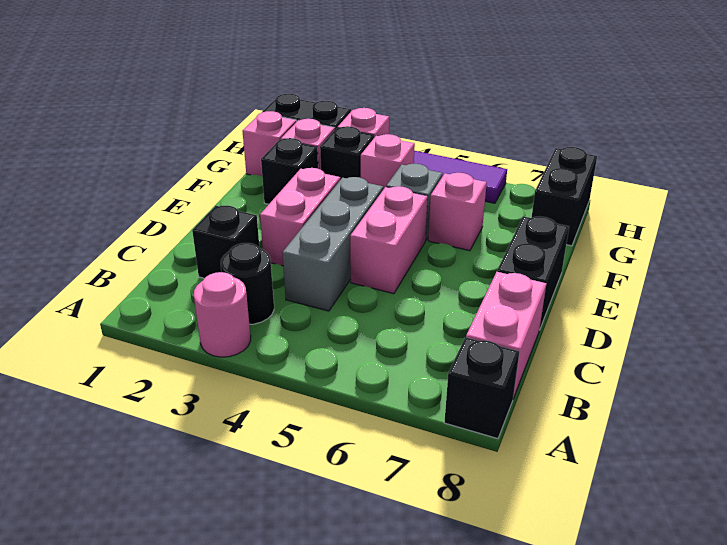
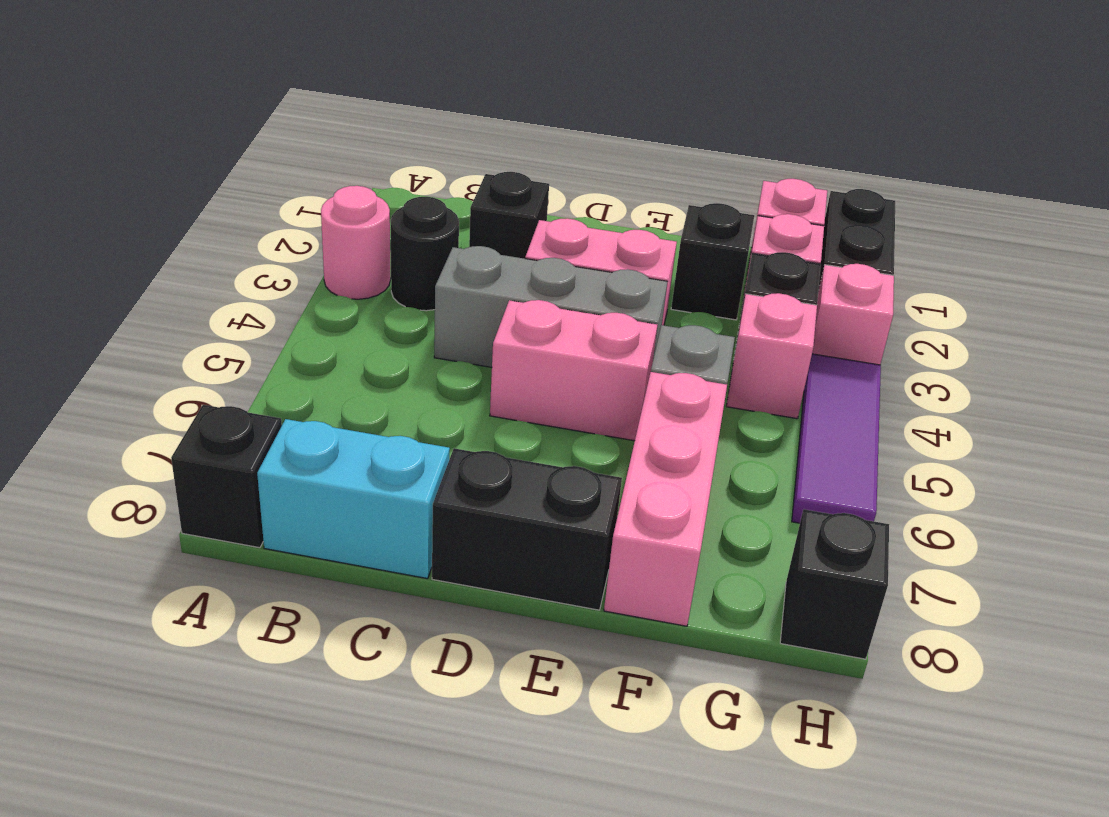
pink 1x2 brick [466,272,546,398] -> cyan 1x2 brick [257,419,450,579]
pink 1x1 brick [428,173,487,251] -> pink 1x3 brick [604,372,727,626]
black 1x2 brick [532,147,597,246] -> black 1x1 brick [780,509,889,659]

